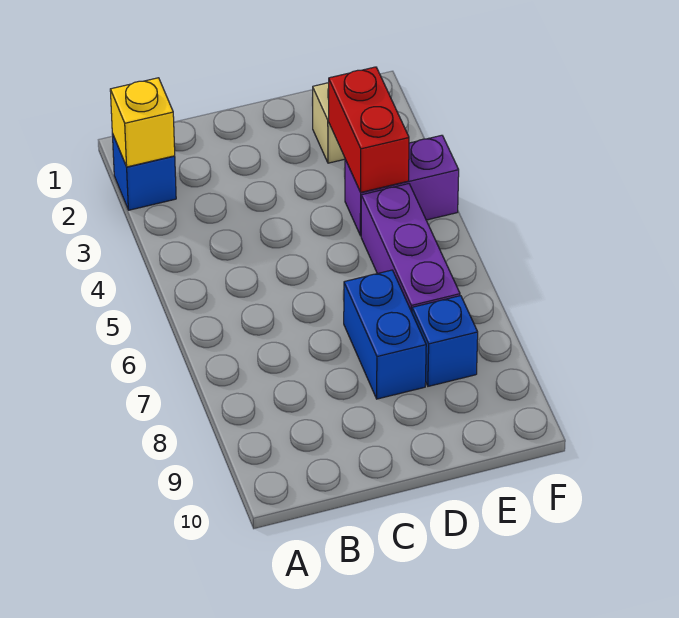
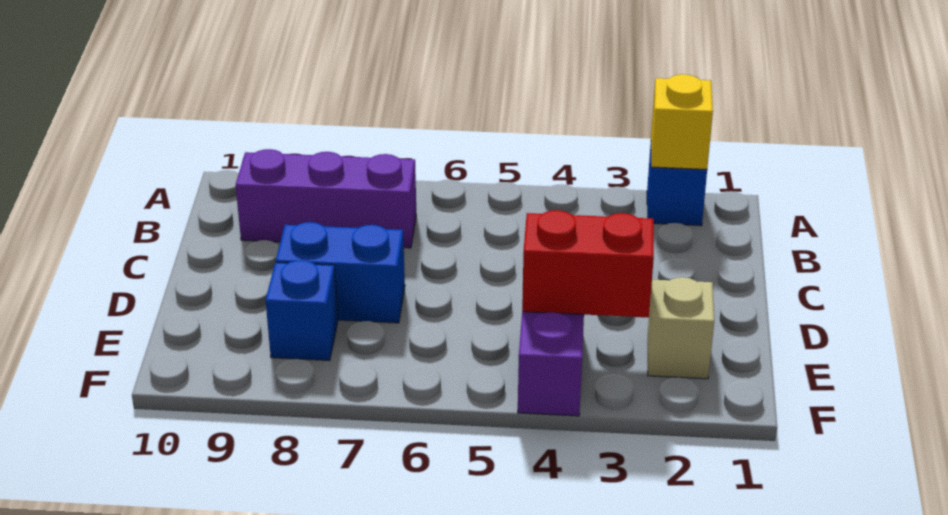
purple 1x3 brick [361,184,460,312] -> purple 1x3 brick moved to [236,149,416,248]

